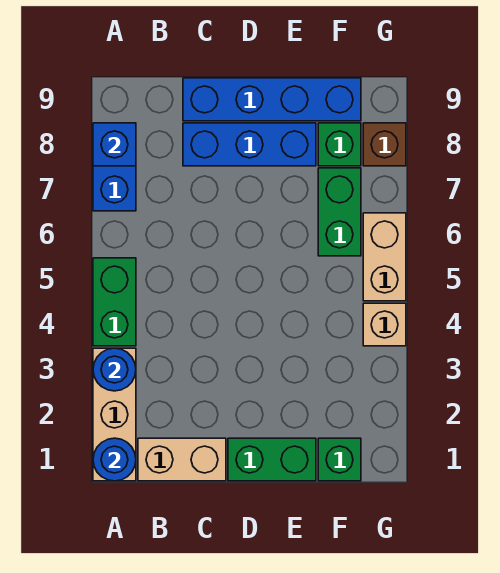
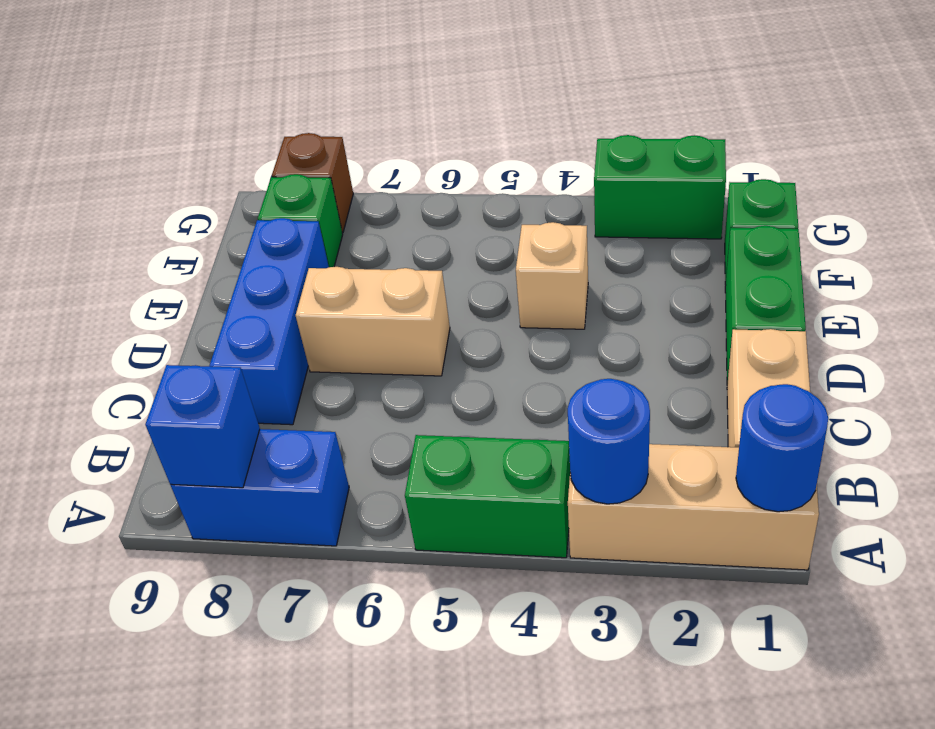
blue 1x4 brick [183,78,361,121] -> none
green 1x2 brick [318,168,361,256] -> green 1x2 brick moved to [594,135,726,239]
tan 1x1 brick [363,303,406,346] -> tan 1x1 brick moved to [516,222,588,329]
tan 1x2 brick [363,213,406,301] -> tan 1x2 brick moved to [296,267,450,376]

